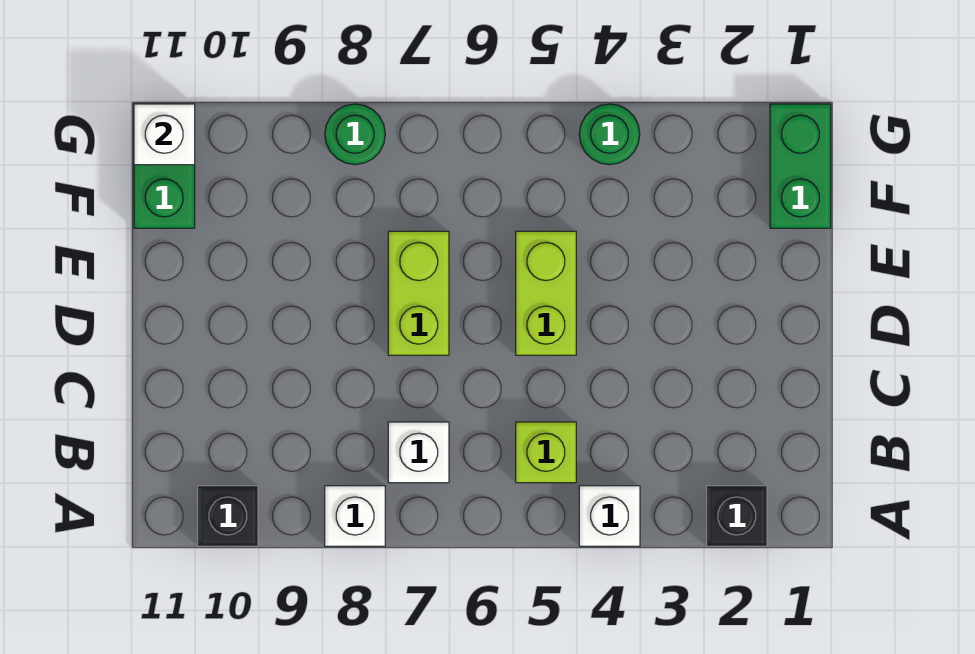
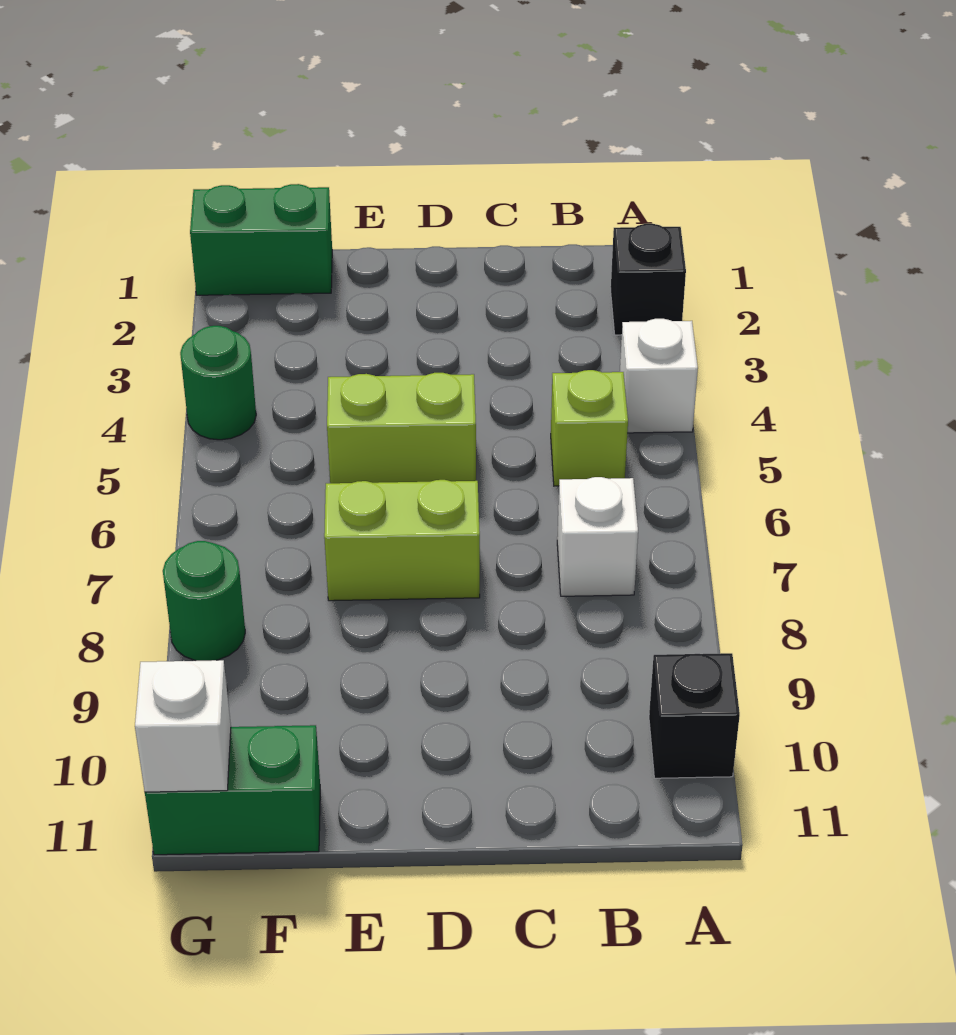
white 1x1 brick [325,486,385,546] -> none

